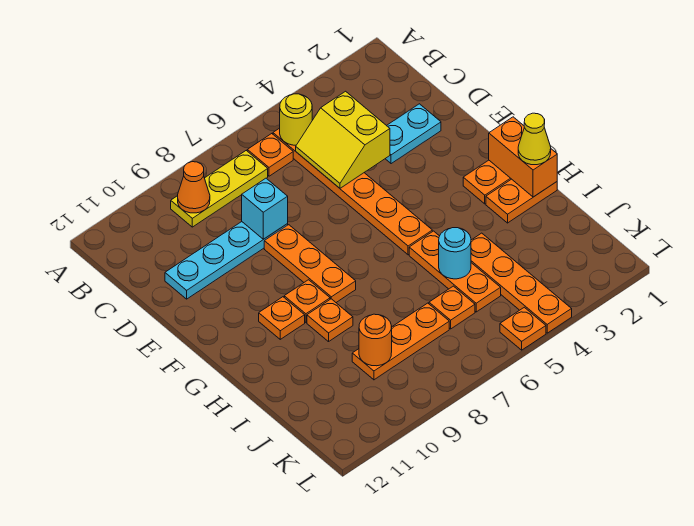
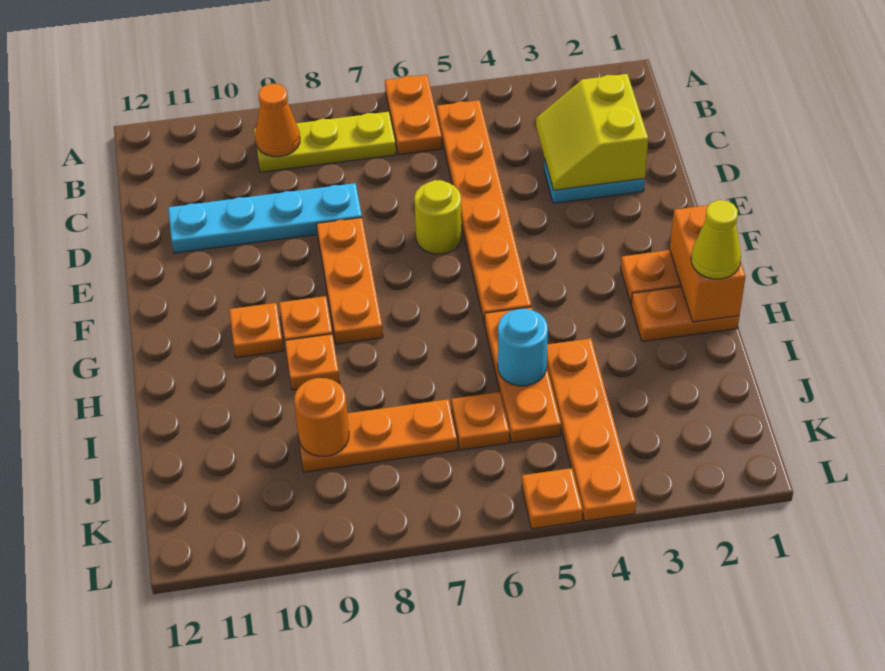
yellow 1x1 round brick [280,94,312,145] -> yellow 1x1 round brick moved to [415,180,461,254]
orange 1x1 plate [247,134,293,176] -> orange 1x2 plate [385,75,442,155]
yellow 2x2 slope [296,91,390,188] -> yellow 2x2 slope moved to [536,74,648,190]
cyan 1x1 brick [242,178,288,239] -> none

